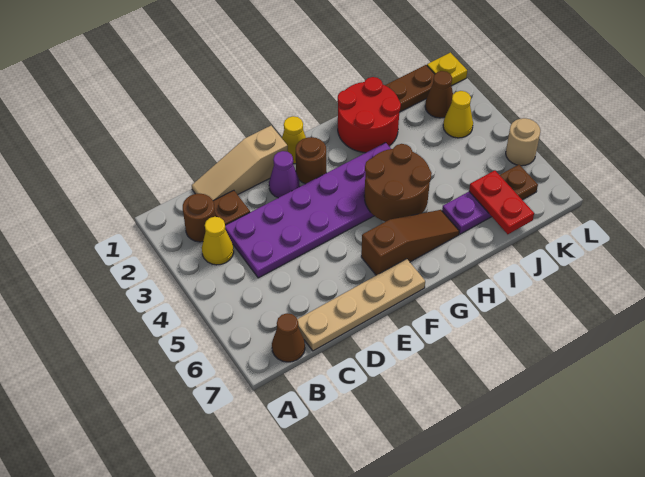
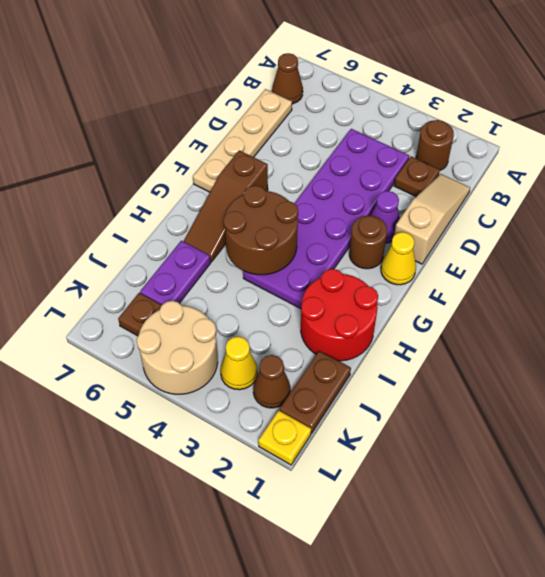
yellow 1x1 cone [202,217,234,265] -> none
red 1x2 plate [469,170,534,234] -> none
tan 1x1 round brick [506,118,540,166] -> tan 2x2 round brick [137,301,218,394]

